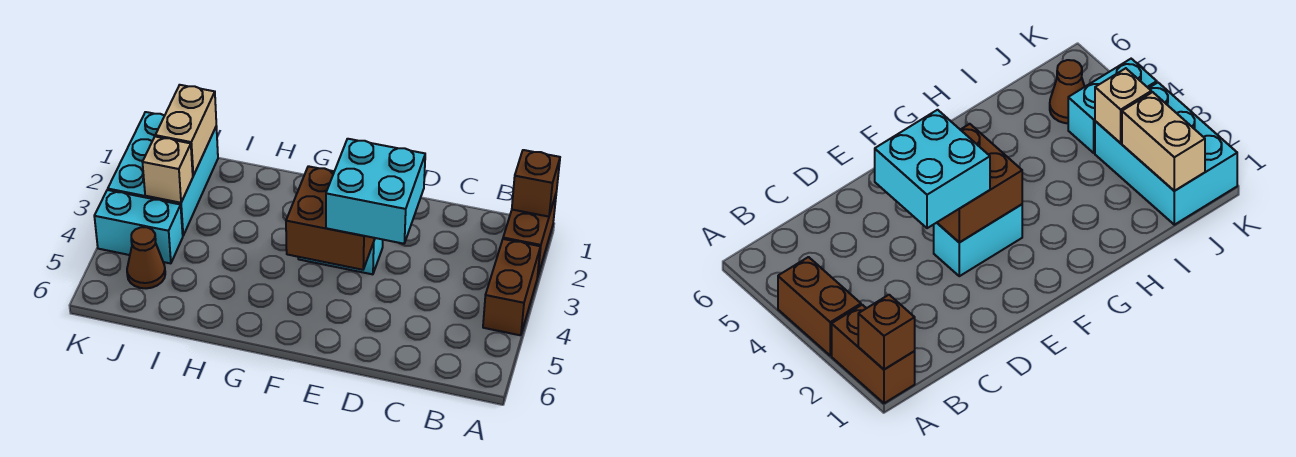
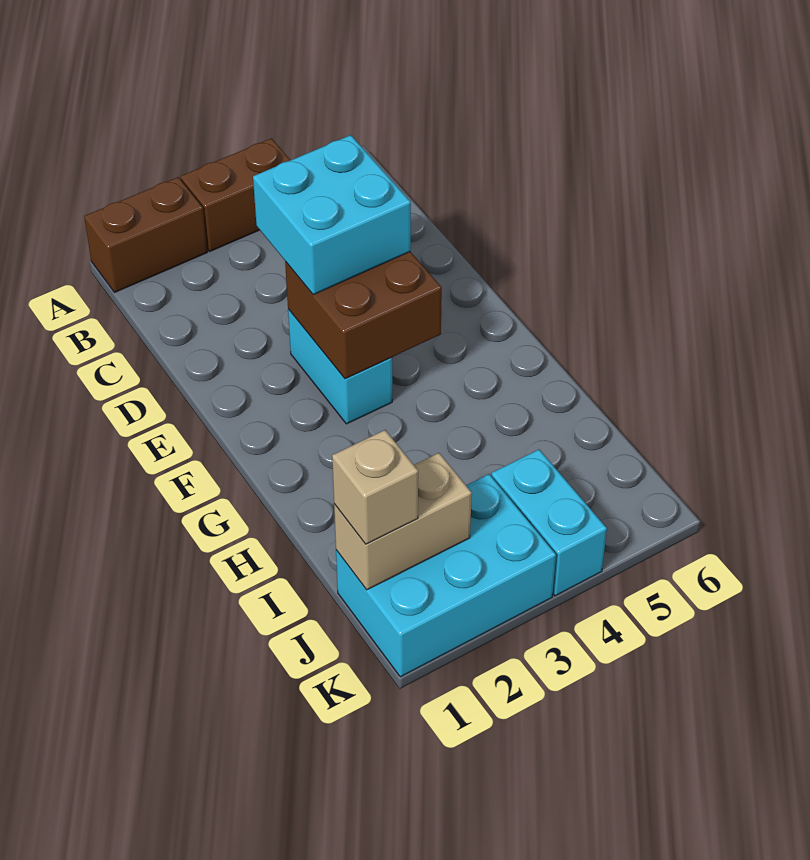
brown 1x1 brick [512,150,560,217] -> none
tan 1x1 brick [143,137,193,203] -> tan 1x1 brick moved to [332,430,418,544]
brown 1x1 cone [127,227,165,288] -> none

